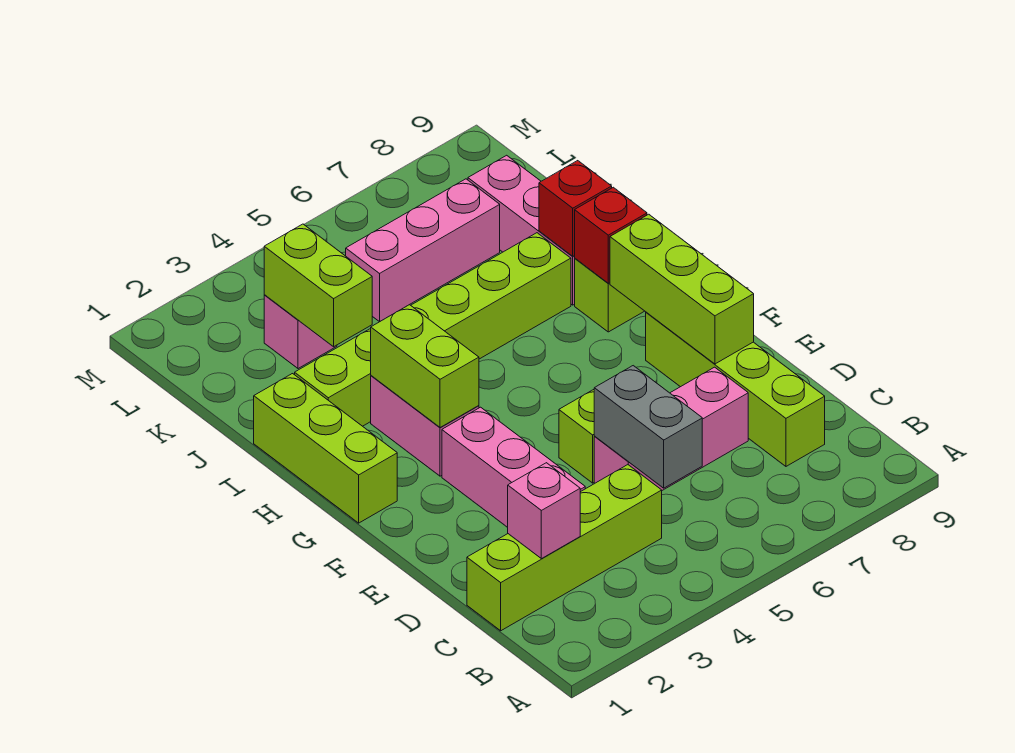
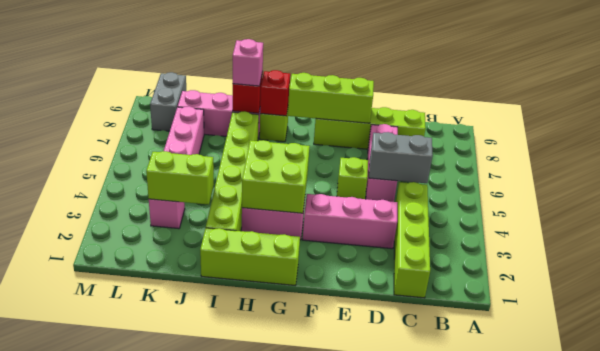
pink 1x1 brick [508,463,580,559] -> pink 1x1 brick moved to [233,39,263,86]
lime 1x2 brick [371,305,479,427] -> lime 2x2 brick [242,140,310,213]
none -> grey 1x2 brick [150,72,186,131]

